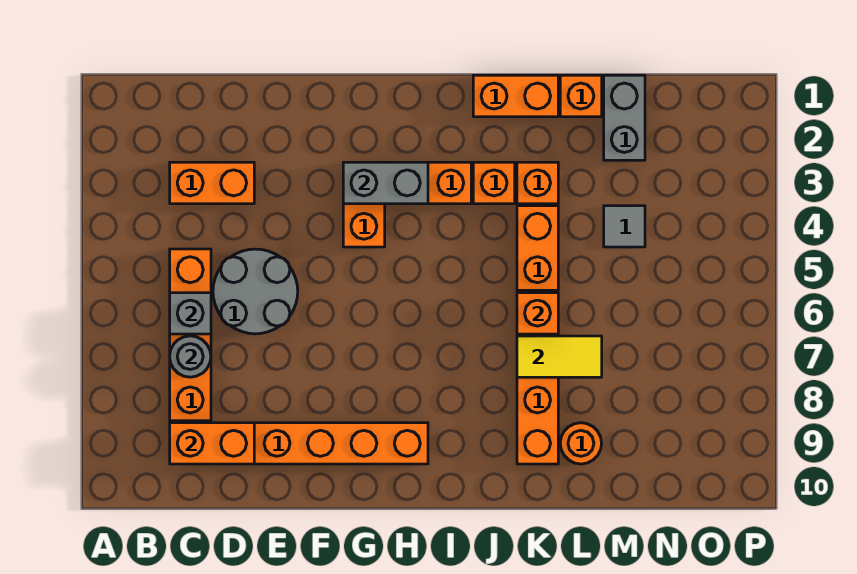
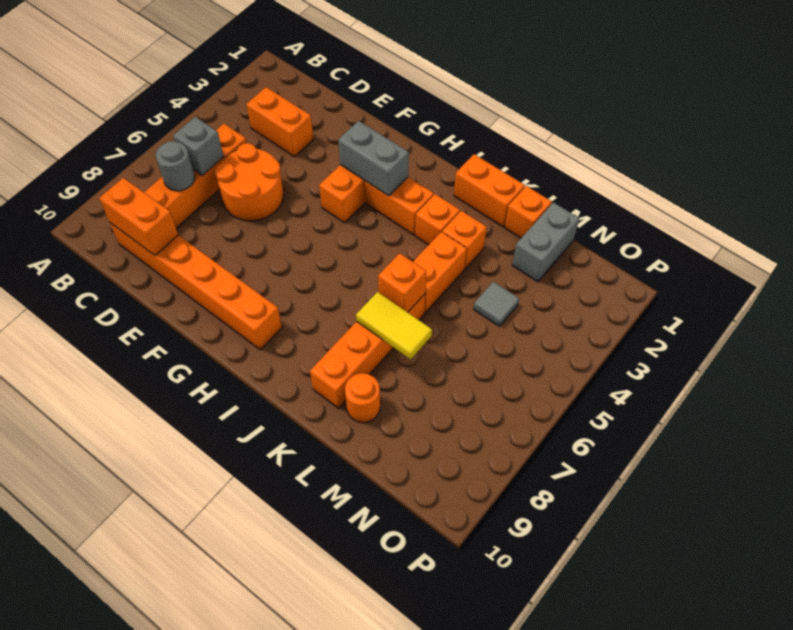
grey 2x2 round brick [213,249,298,334] -> orange 2x2 round brick [215,143,283,221]

